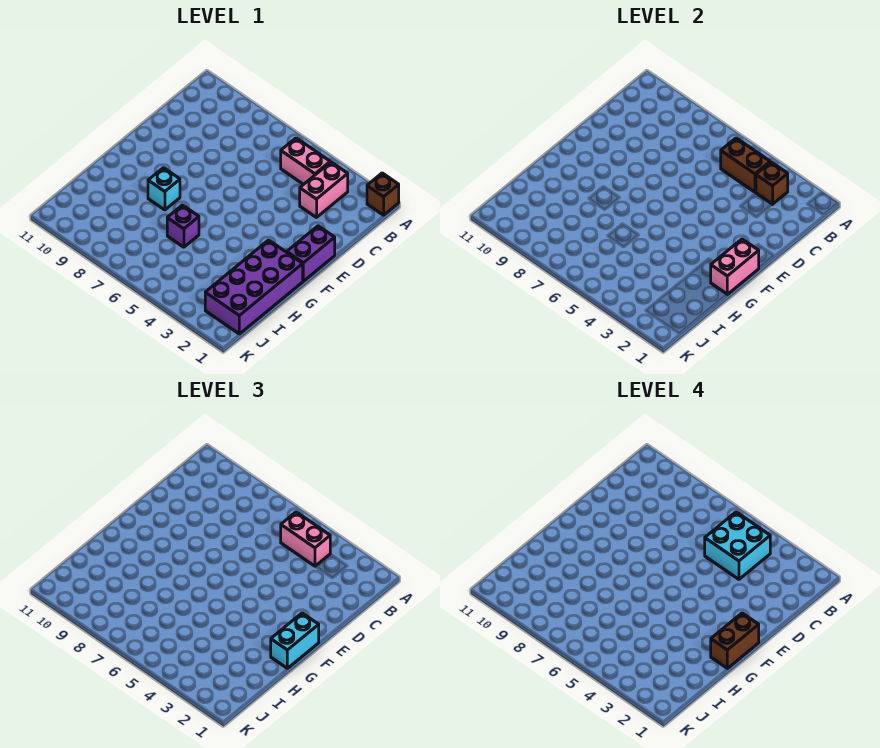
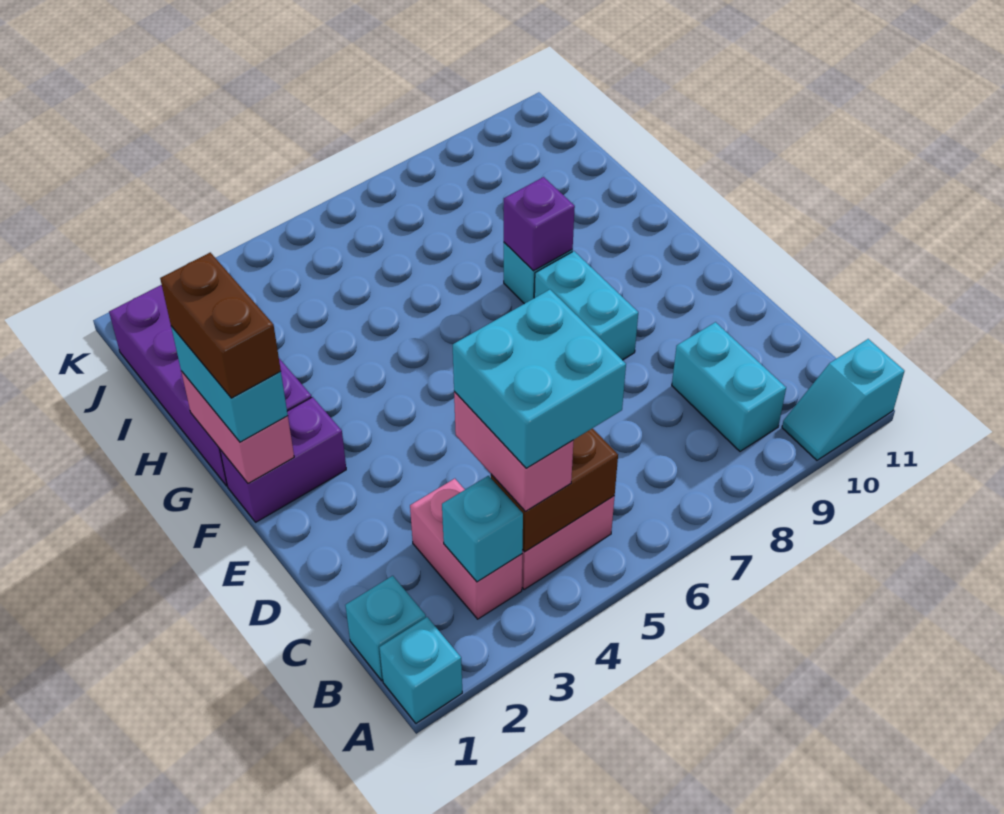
brown 1x1 brick [367,173,399,215] -> cyan 1x1 brick [379,617,462,723]
none -> cyan 1x2 slope [782,339,904,460]
none -> cyan 1x1 brick [345,576,426,680]
brown 1x1 brick [756,162,788,204] -> cyan 1x1 brick [442,476,523,582]
pink 1x2 brick [281,512,330,566] -> pink 1x2 brick turned to [454,392,574,512]
none -> cyan 1x2 brick [672,322,786,451]
purple 1x2 brick [287,226,335,281] -> purple 1x2 brick turned to [220,397,346,522]
none -> cyan 1x2 brick [534,251,638,360]
purple 1x1 brick [167,205,199,247] -> purple 1x1 brick moved to [504,177,575,271]

